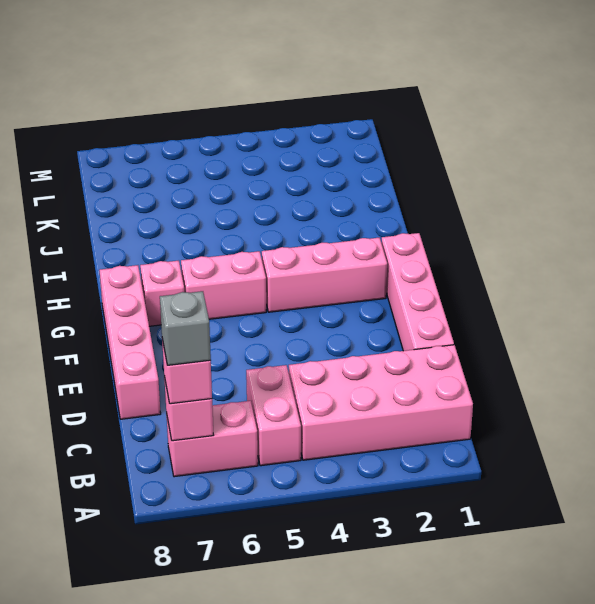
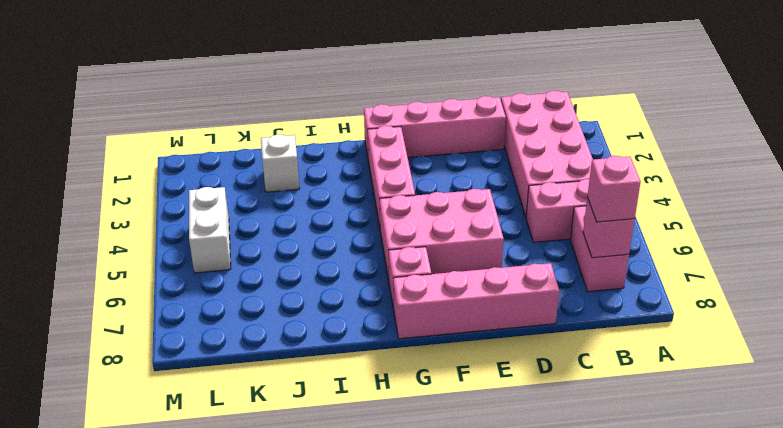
grey 1x1 brick [160,291,211,365] -> none
pink 1x2 brick [181,251,266,319] -> pink 2x3 brick [380,189,504,280]
none -> white 1x1 brick [261,134,299,192]
none -> white 1x2 brick [189,187,231,273]

